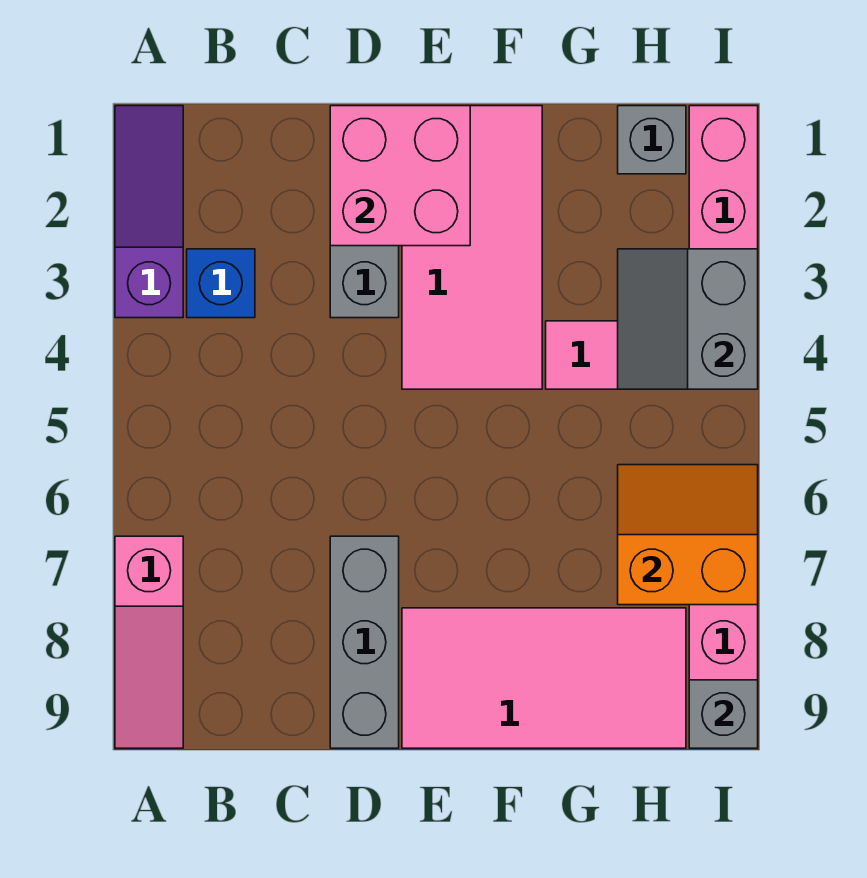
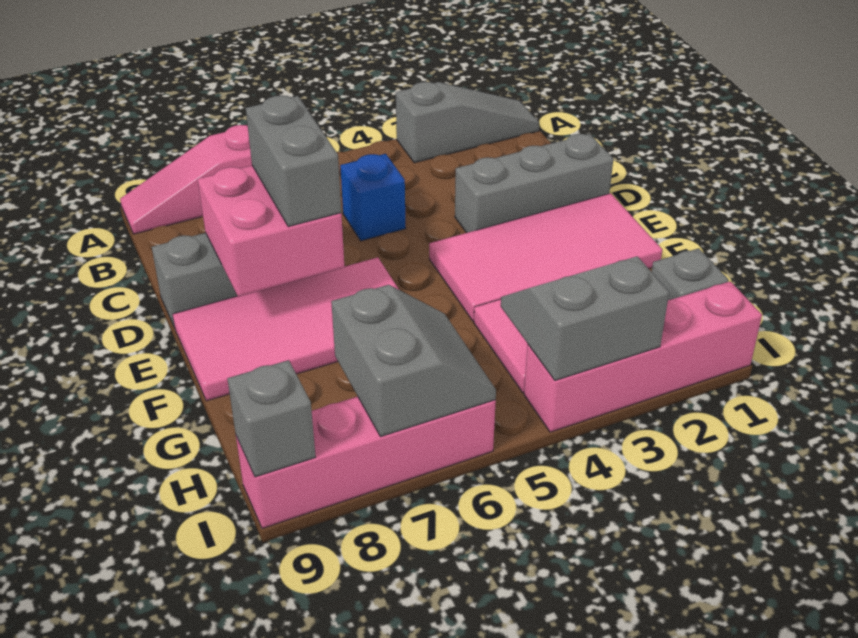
purple 1x3 slope [115,106,183,318] -> grey 1x3 slope [396,82,539,163]
blue 1x1 brick [187,249,255,318] -> blue 1x1 brick moved to [340,154,406,241]
pink 2x2 brick [330,106,470,246] -> pink 2x2 brick moved to [198,166,344,297]
none -> grey 1x2 brick [246,95,341,227]
pink 2x4 tile [402,608,686,748] -> pink 2x4 tile turned to [173,257,399,401]
orange 2x2 slope [618,465,758,605] -> grey 2x2 slope [331,285,496,437]

